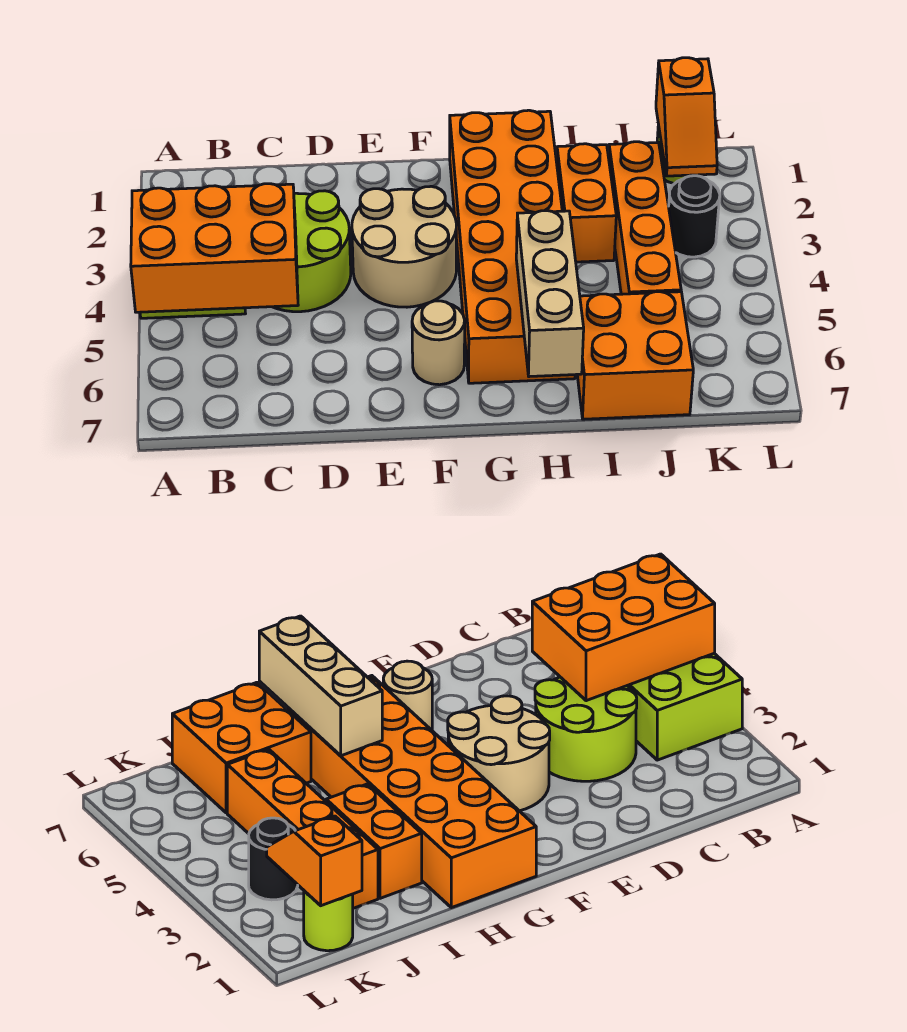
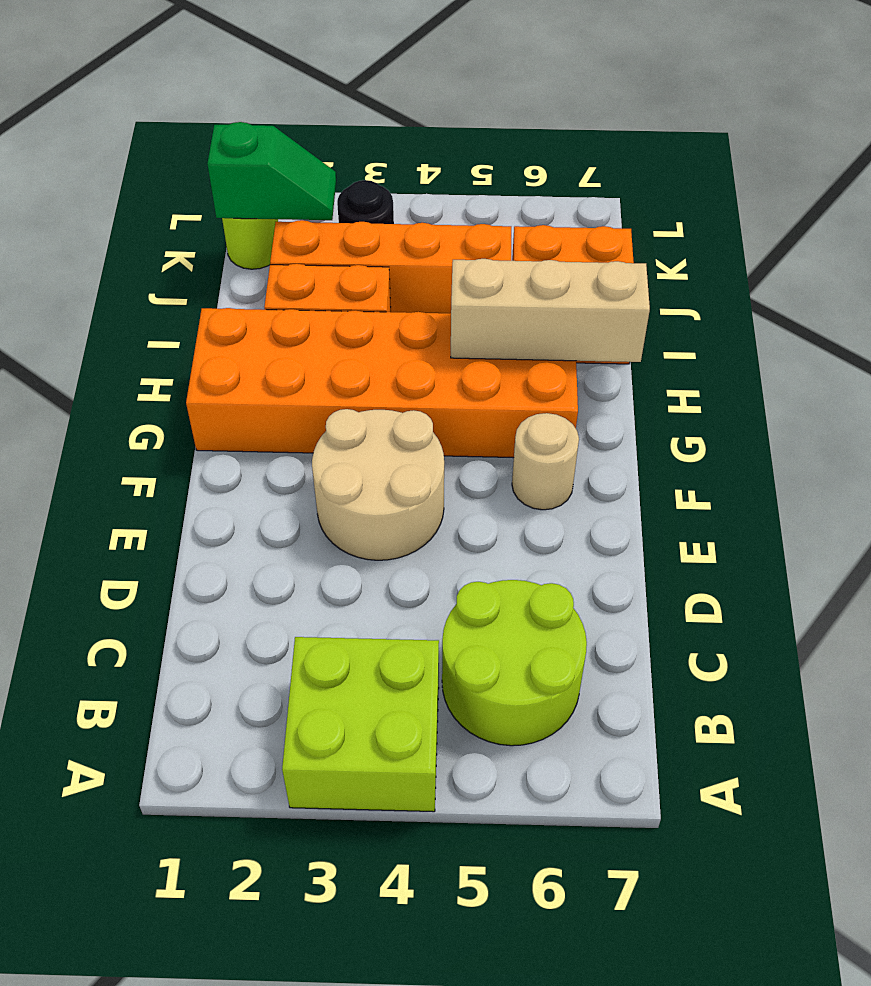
orange 2x3 brick [131,184,298,312] -> none
lime 2x2 round brick [274,191,351,312] -> lime 2x2 round brick moved to [442,580,587,746]
orange 1x2 slope [656,58,717,176] -> green 1x2 slope [207,122,336,220]

